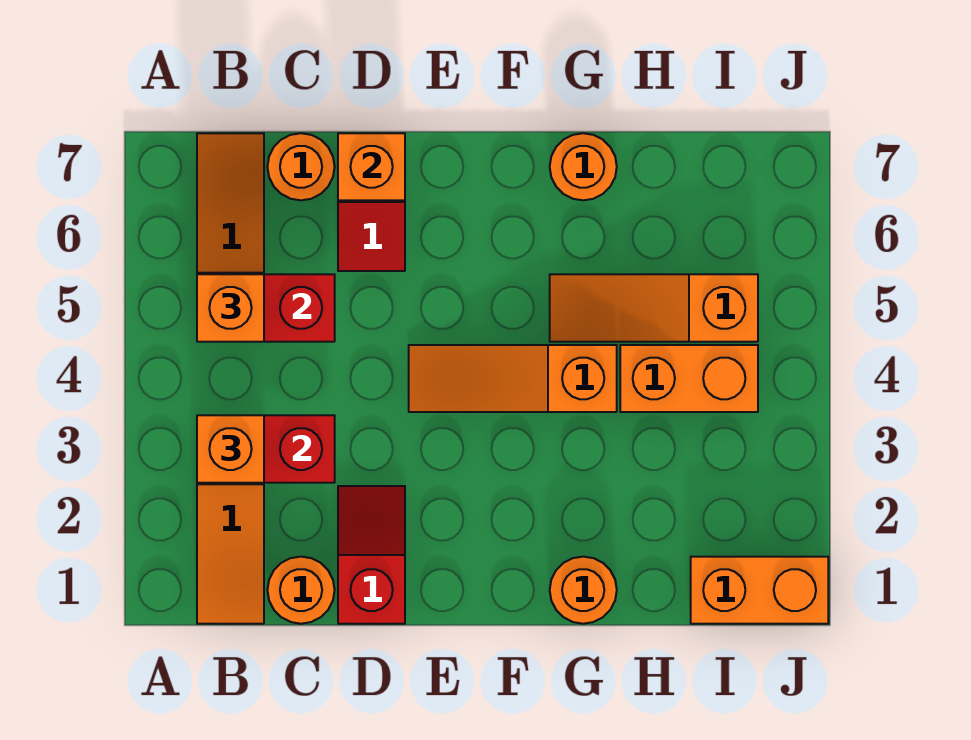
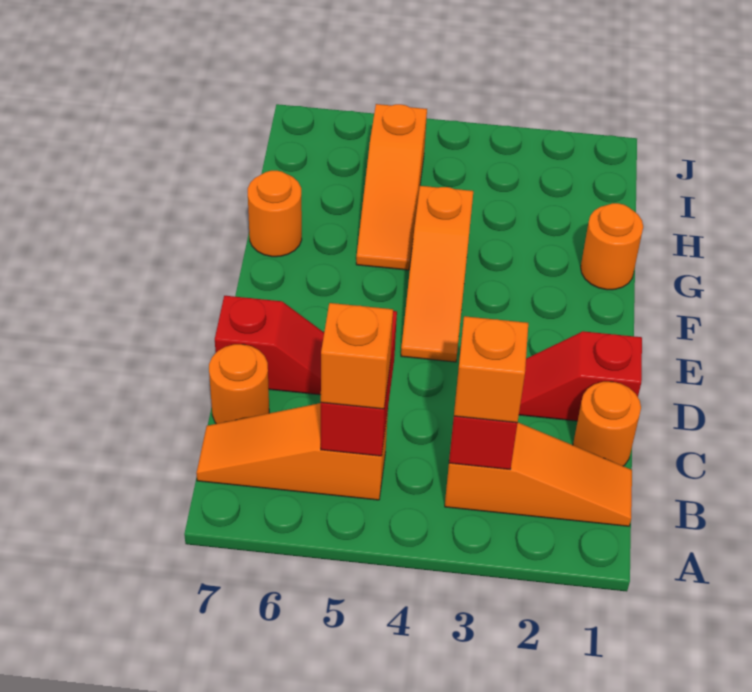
orange 1x1 brick [338,133,405,200] -> none
orange 1x2 brick [620,345,758,412] -> none
orange 1x2 brick [691,557,828,624] -> none

